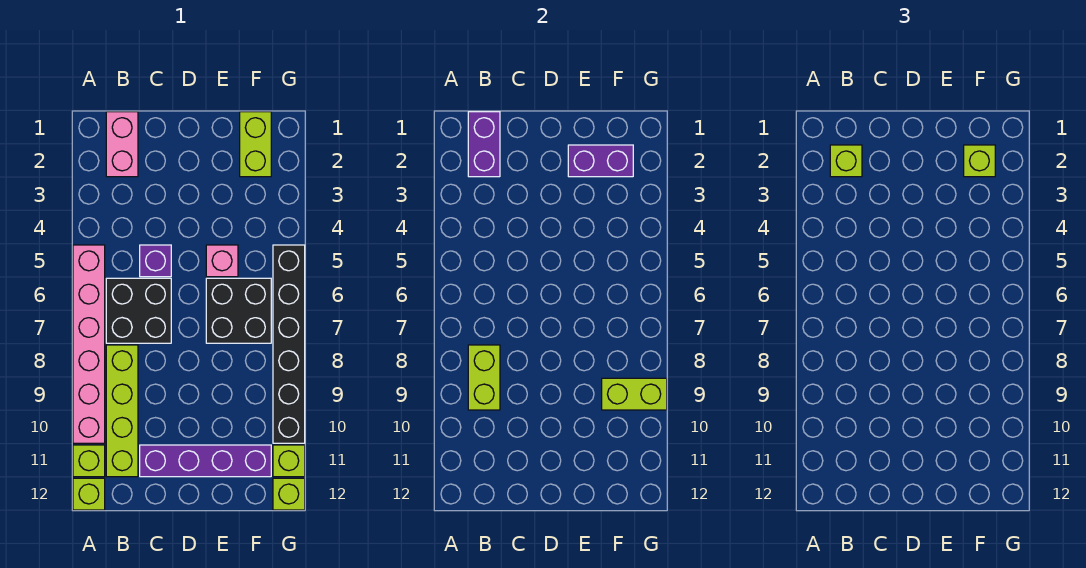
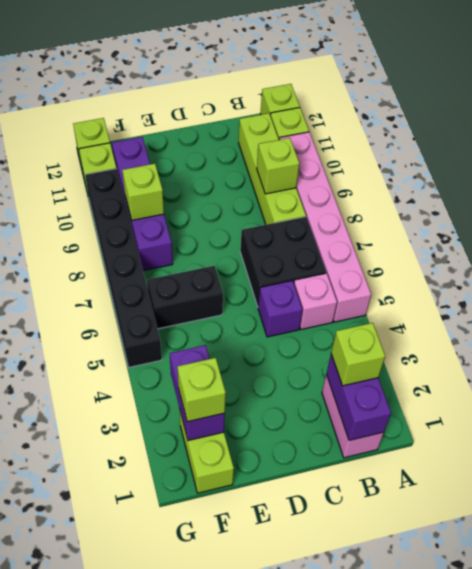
lime 1x2 brick [468,345,500,410] -> lime 1x1 brick [257,138,299,194]
purple 1x4 brick [140,445,271,477] -> purple 1x4 brick turned to [112,137,173,271]
purple 1x2 brick [568,145,633,177] -> purple 1x2 brick turned to [170,345,225,441]
pink 1x1 brick [206,245,238,277] -> pink 1x1 brick moved to [294,273,337,329]
black 2x2 brick [206,278,271,343] -> black 1x2 brick [147,266,223,329]
lime 1x2 brick [602,378,667,410] -> lime 1x1 brick [122,164,164,220]

